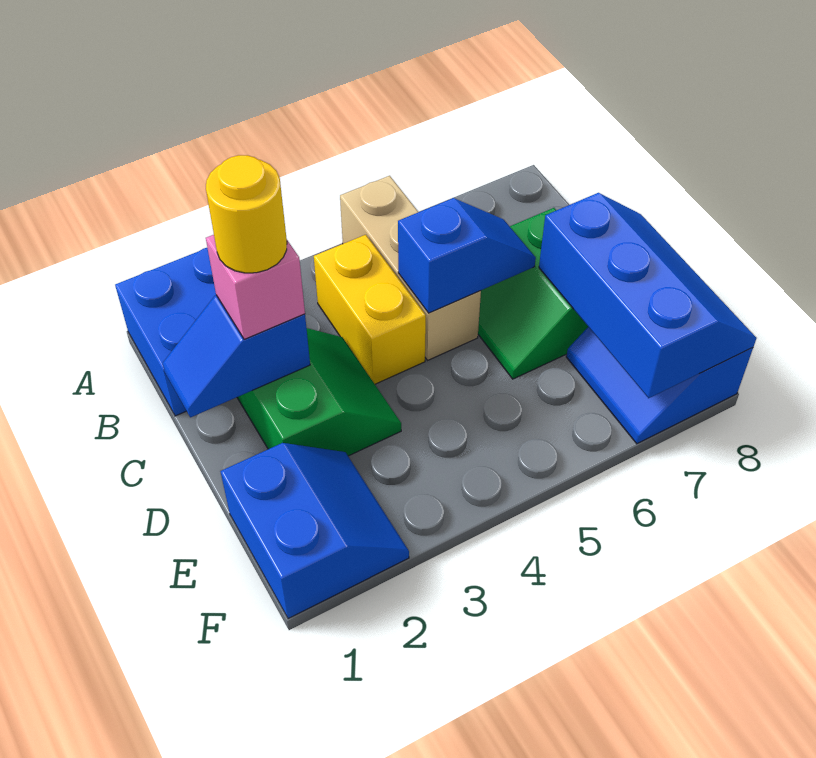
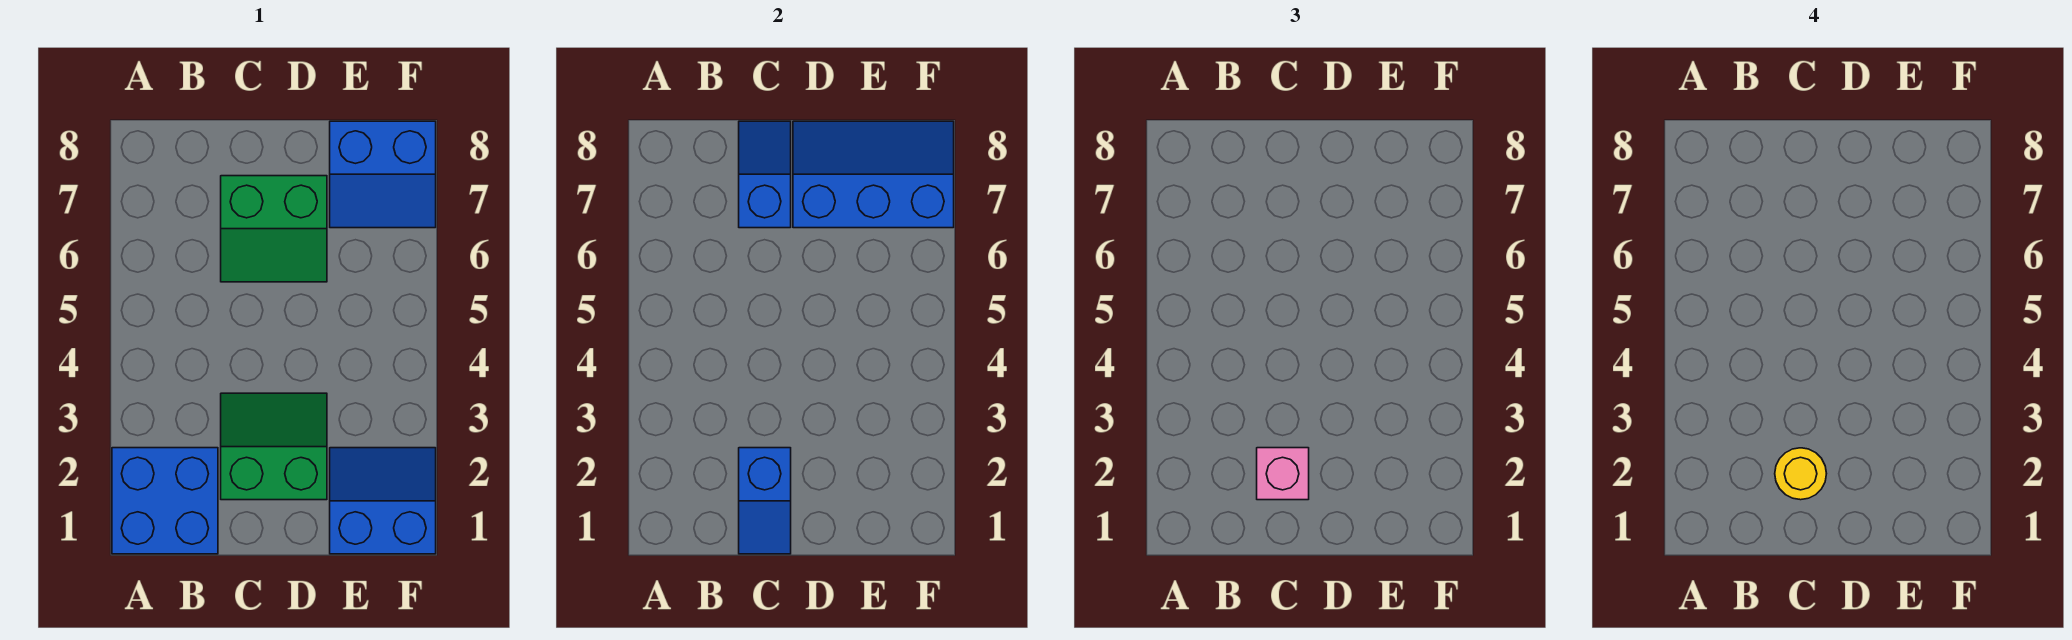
tan 1x3 brick [340,176,481,360] -> none
yellow 1x2 brick [314,235,426,384] -> none
blue 1x2 slope [398,198,536,313] -> blue 1x2 slope moved to [739,121,791,228]

